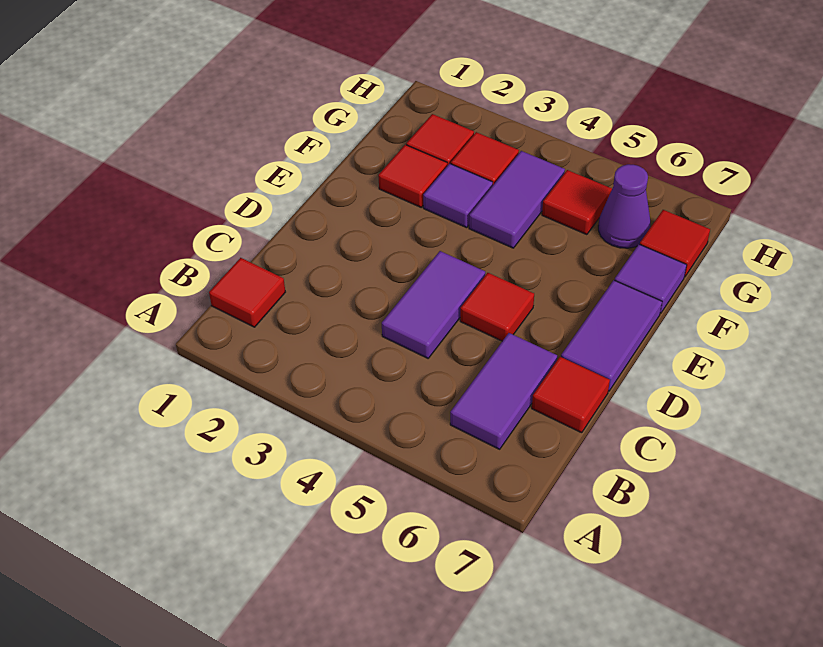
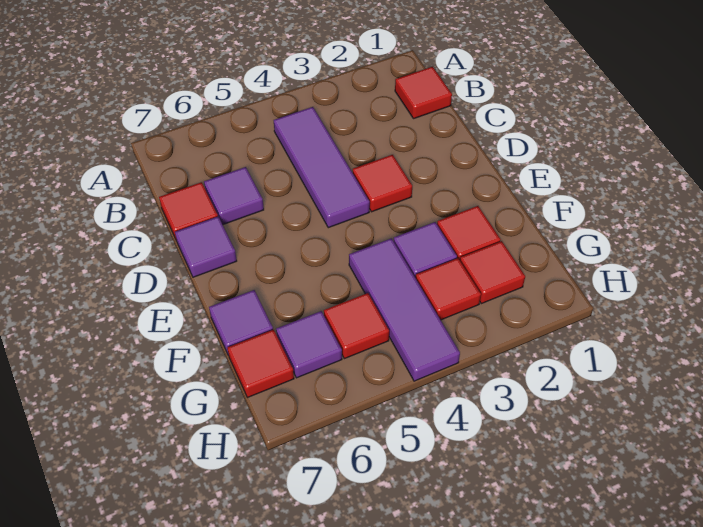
purple 1x2 tile [450,333,557,449] -> purple 1x1 tile [204,167,264,225]
purple 1x2 tile [382,251,485,358] -> purple 1x3 tile [274,107,370,228]
red 1x1 tile [460,273,534,341] -> red 1x1 tile moved to [353,155,412,212]
purple 1x2 tile [561,280,662,391] -> purple 1x1 tile [175,217,237,277]
purple 1x2 tile [469,151,565,248] -> purple 1x3 tile [349,238,460,381]
purple 1x1 cone [598,164,650,248] -> purple 1x1 tile [276,311,342,378]

